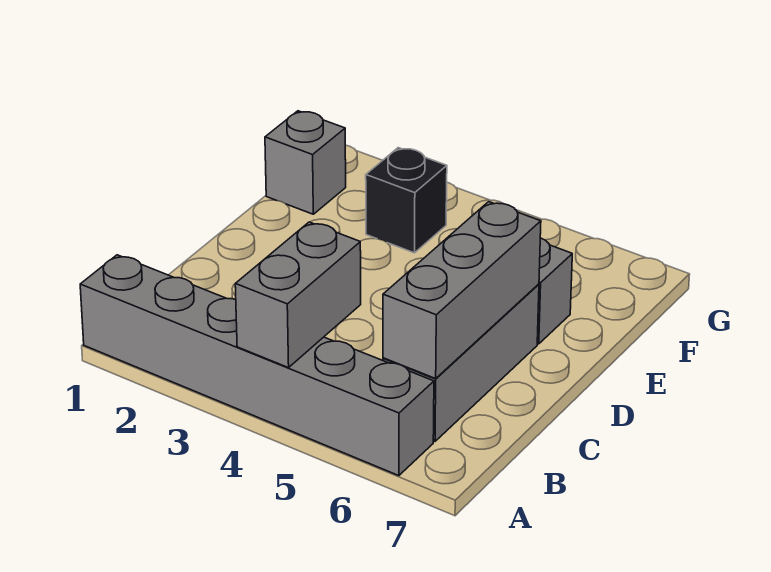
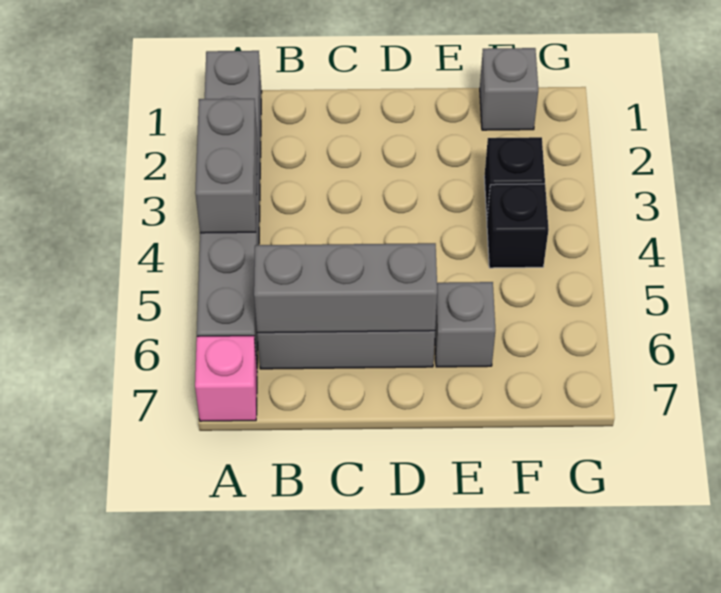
grey 1x2 brick [235,222,361,368] -> grey 1x2 brick turned to [195,99,257,233]
none -> pink 1x1 brick [195,336,257,421]
none -> black 1x1 brick [487,184,549,268]

